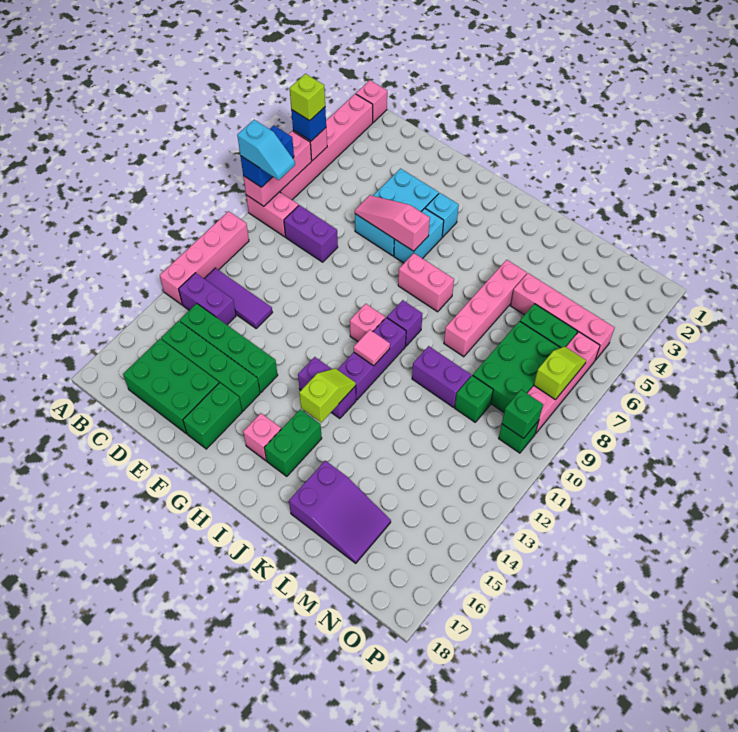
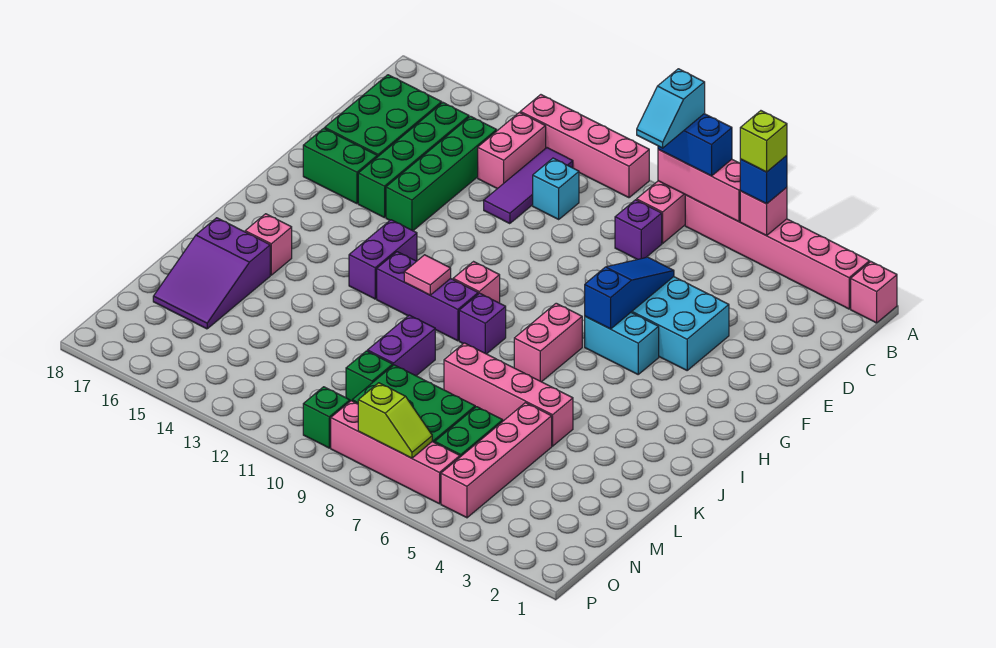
purple 1x2 brick [179,273,236,325] -> pink 1x2 brick [478,112,546,189]
purple 1x2 brick [284,205,338,262] -> purple 1x1 brick [615,200,662,260]
pink 1x3 slope [355,195,430,251] -> blue 1x3 slope [585,257,674,329]
cyan 1x1 brick [425,193,459,237] -> cyan 1x1 brick moved to [533,158,579,219]
pink 1x1 brick [243,413,281,461] -> pink 1x1 brick moved to [245,214,292,275]
lime 1x2 slope [299,368,356,422] -> none
green 1x2 brick [264,409,322,476] -> none
green 1x1 brick [502,390,543,438] -> none

